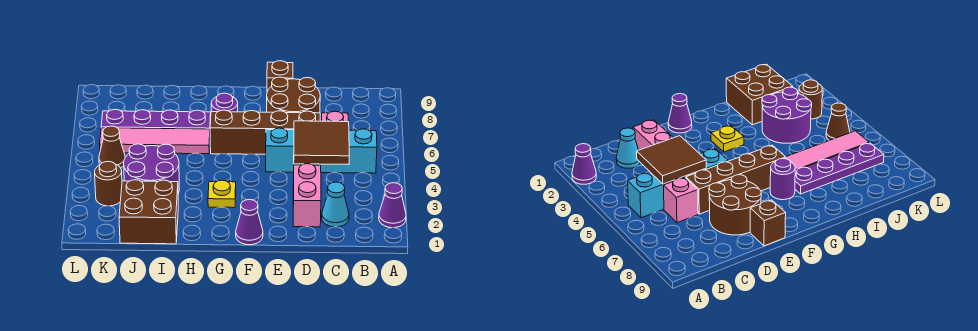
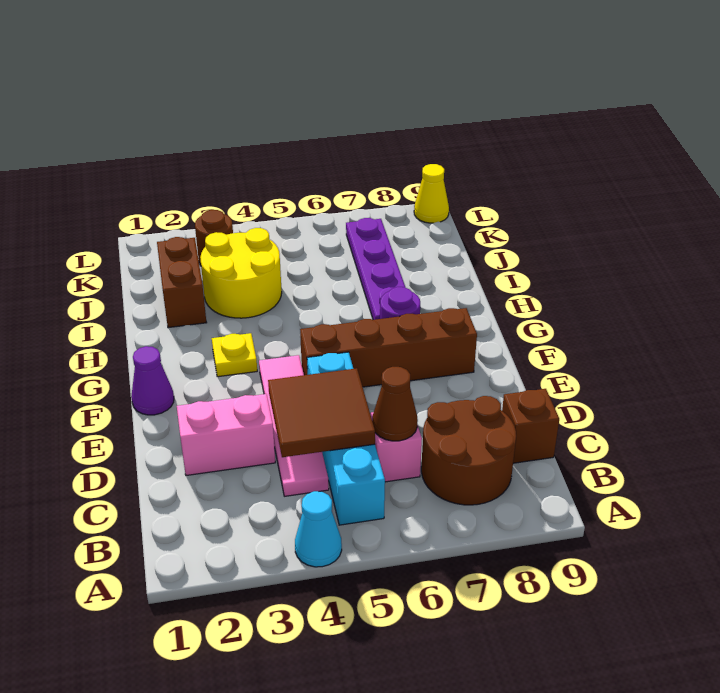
purple 1x1 cone [379,183,406,228] -> none
cyan 1x1 cone [322,182,349,227] -> cyan 1x1 cone moved to [295,491,342,567]
brown 1x4 brick [210,110,320,154] -> brown 1x4 brick turned to [300,308,477,387]
brown 2x2 round brick [267,77,320,113] -> brown 2x2 round brick moved to [421,396,516,505]
brown 1x1 brick [267,61,293,91] -> brown 1x1 brick moved to [502,389,559,463]
pink 1x4 tile [100,128,210,154] -> pink 1x4 tile moved to [259,355,329,496]
brown 2x2 brick [119,180,178,244] -> brown 1x2 brick [157,237,207,328]
purple 2x2 round brick [124,144,179,193] -> yellow 2x2 round brick [200,228,282,318]
brown 1x1 cone [99,126,125,168] -> brown 1x1 cone moved to [372,367,418,441]
none -> yellow 1x1 cone [414,164,449,223]

